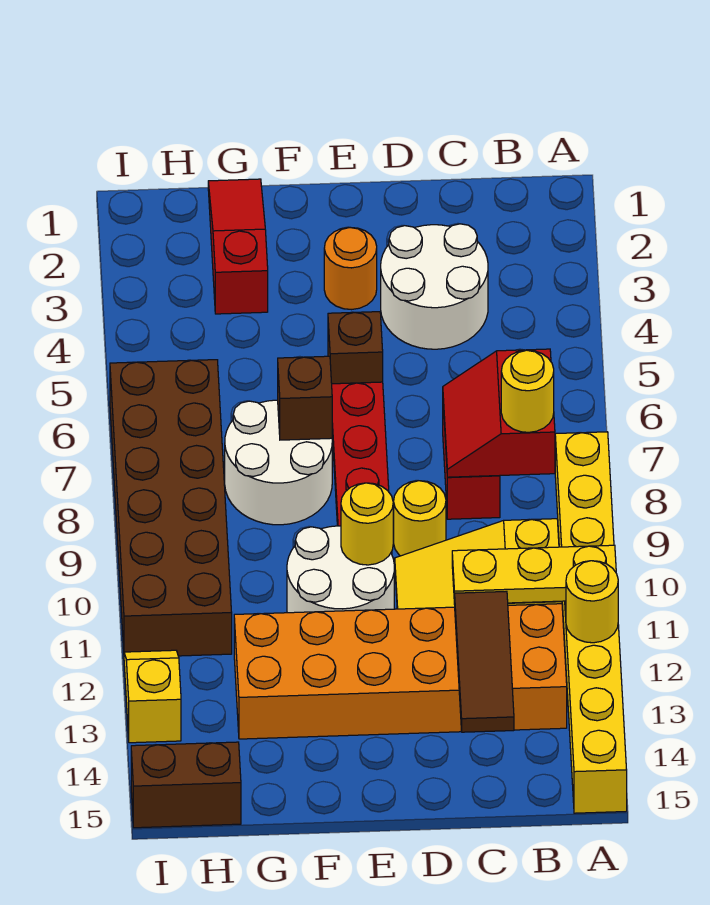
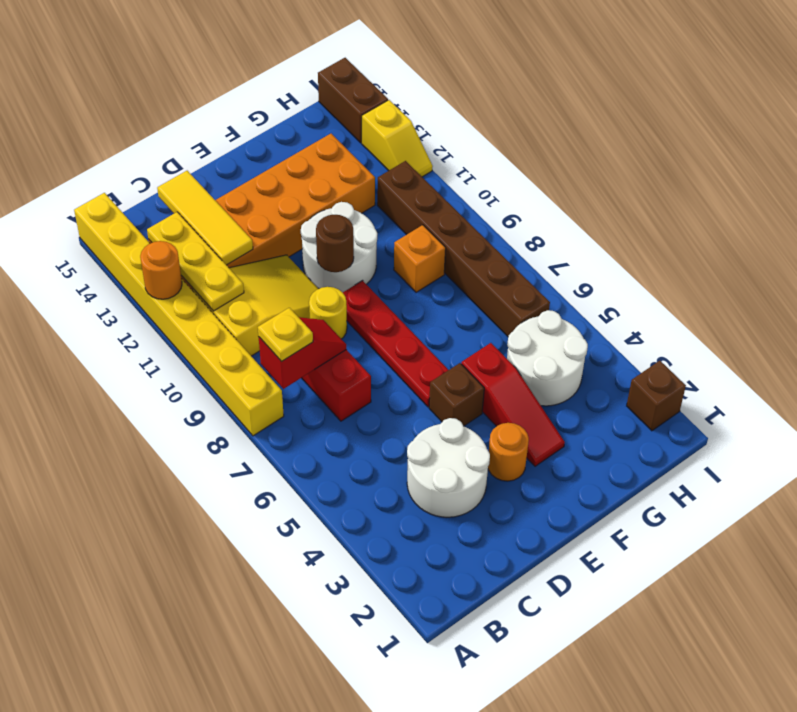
yellow 1x3 plate [452,545,616,604] -> yellow 1x3 plate turned to [147,212,244,311]
yellow 1x1 round brick [566,561,618,643] -> orange 1x1 round brick [140,241,182,299]
red 2x2 slope [443,349,555,477] -> red 1x2 slope [259,317,346,389]
yellow 1x1 round brick [501,350,554,432] -> yellow 1x1 plate [258,308,313,362]
brown 1x3 tile [455,591,514,732] -> yellow 1x3 tile [157,171,253,265]
yellow 1x1 round brick [341,483,393,565] -> brown 1x1 round brick [316,215,354,272]
white 2x2 round brick [225,400,332,525] -> white 2x2 round brick moved to [507,310,588,406]
brown 1x1 brick [278,356,332,440] -> brown 1x1 brick moved to [627,361,686,431]
red 1x3 slope [208,179,268,314] -> red 1x3 slope moved to [461,343,565,466]
none -> orange 1x1 brick [394,225,446,292]
brown 2x6 brick [110,360,232,656] -> brown 1x6 brick [377,161,550,336]
brown 1x2 brick [131,742,241,828] -> brown 1x2 brick turned to [318,58,388,143]

